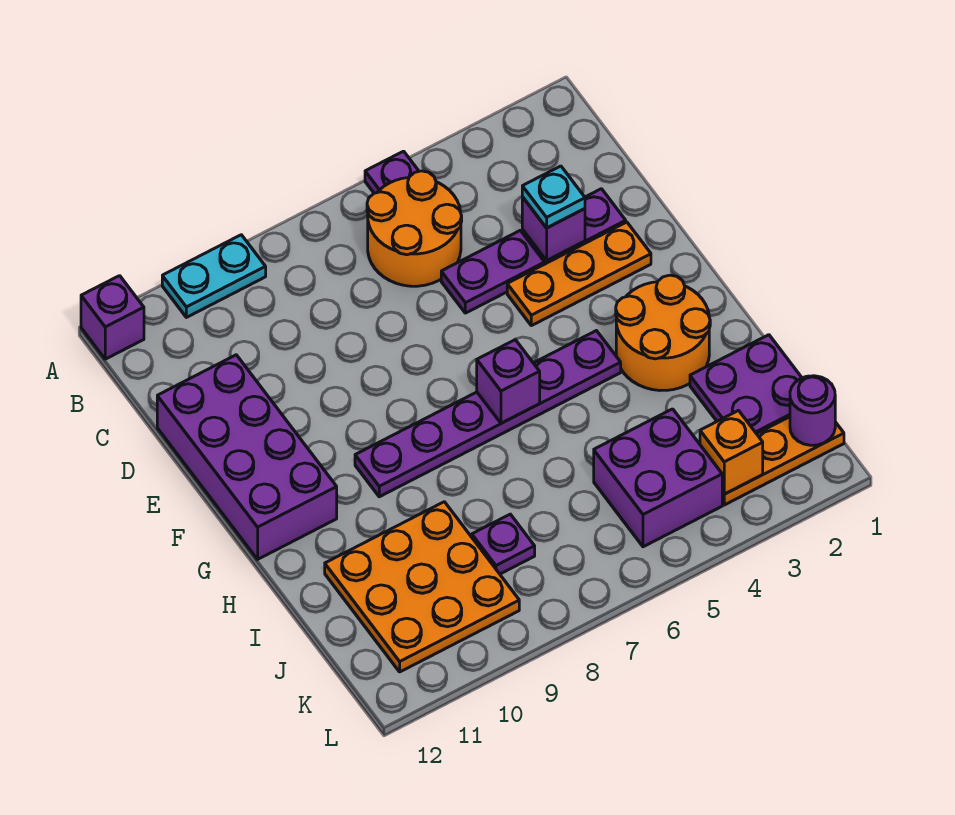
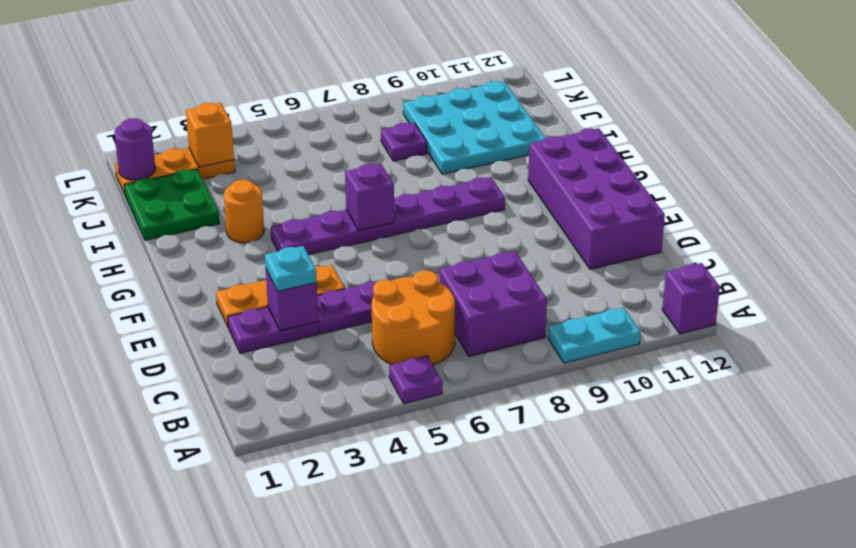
orange 2x2 round brick [616,275,710,390] -> orange 1x1 round brick [224,180,264,243]
purple 2x2 plate [690,335,802,434] -> green 2x2 plate [124,169,220,240]
orange 3x3 plate [325,502,519,672] -> cyan 3x3 plate [403,81,545,174]
purple 2x2 brick [594,409,723,547] -> purple 2x2 brick moved to [439,251,547,357]

